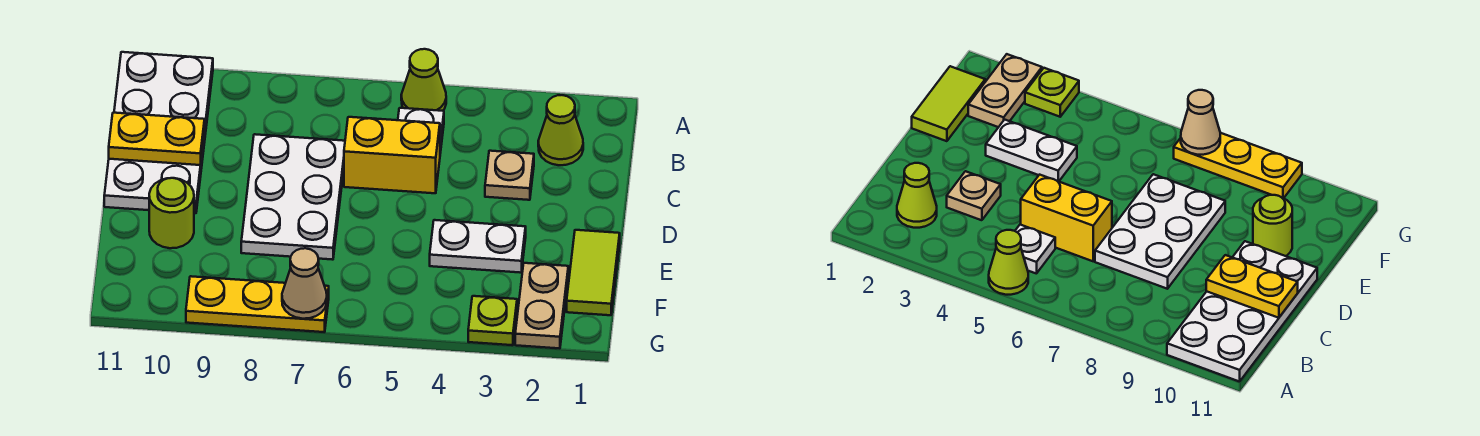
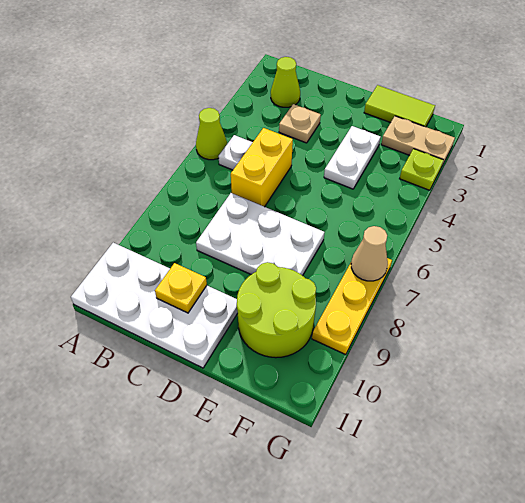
yellow 1x2 plate [109,113,205,165] -> yellow 1x1 plate [155,263,207,313]
lime 1x1 round brick [149,178,194,248] -> lime 2x2 round brick [237,262,316,358]

